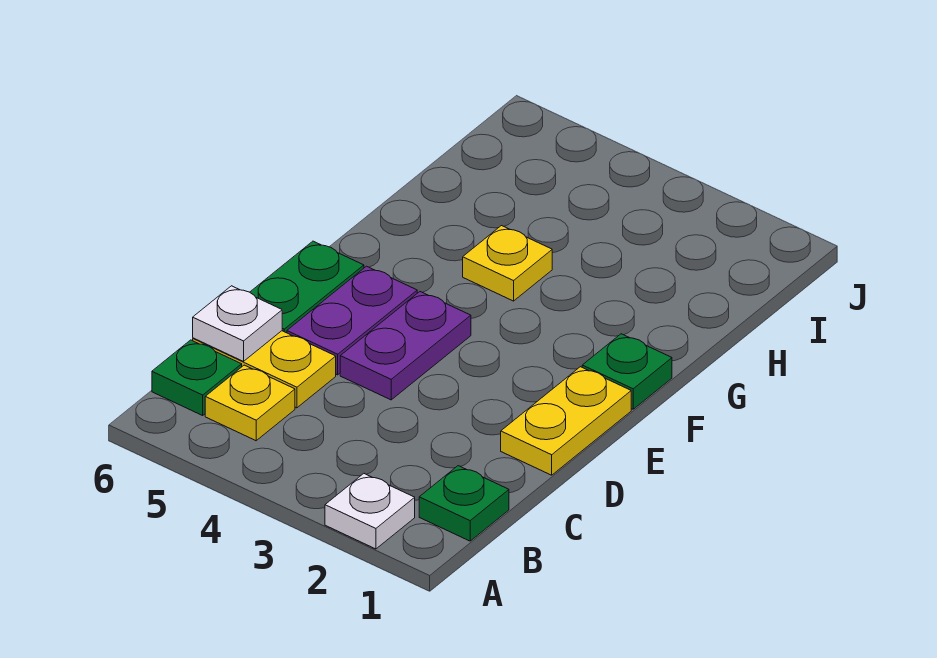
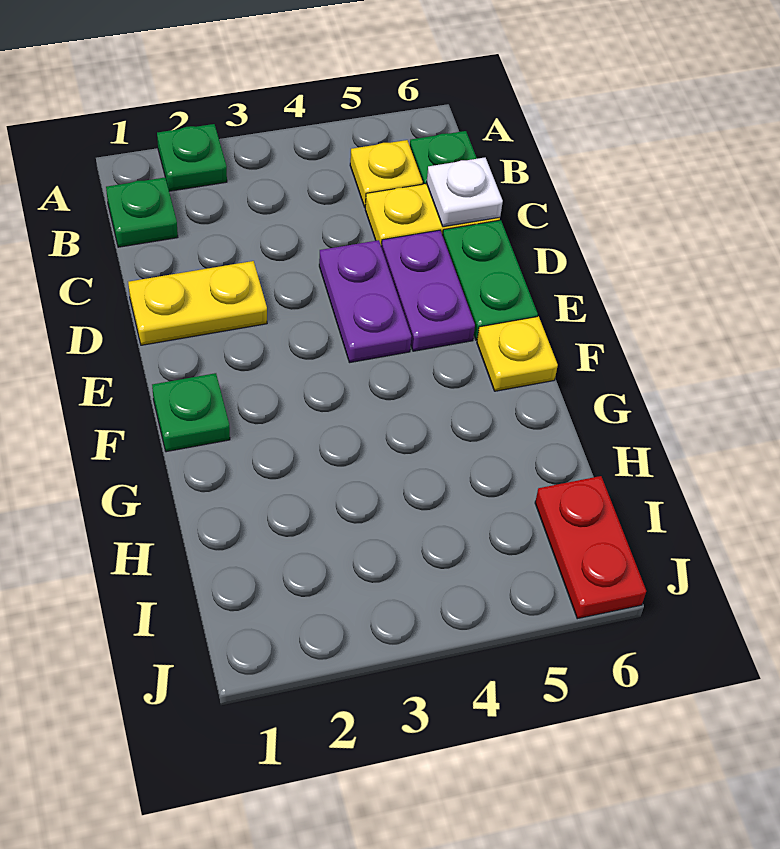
white 1x1 plate [325,474,415,549] -> green 1x1 plate [157,124,227,191]
yellow 1x2 plate [501,367,631,475] -> yellow 1x2 plate turned to [128,261,267,345]
yellow 1x1 plate [463,226,552,301] -> yellow 1x1 plate moved to [477,316,558,391]
none -> red 1x2 plate [535,476,646,619]

